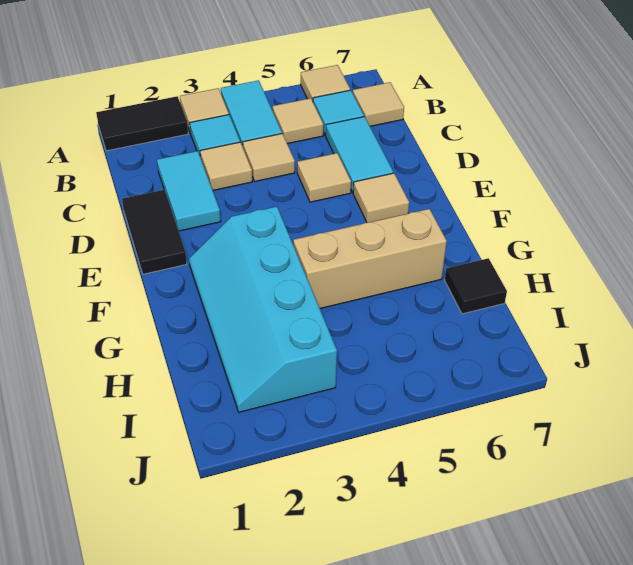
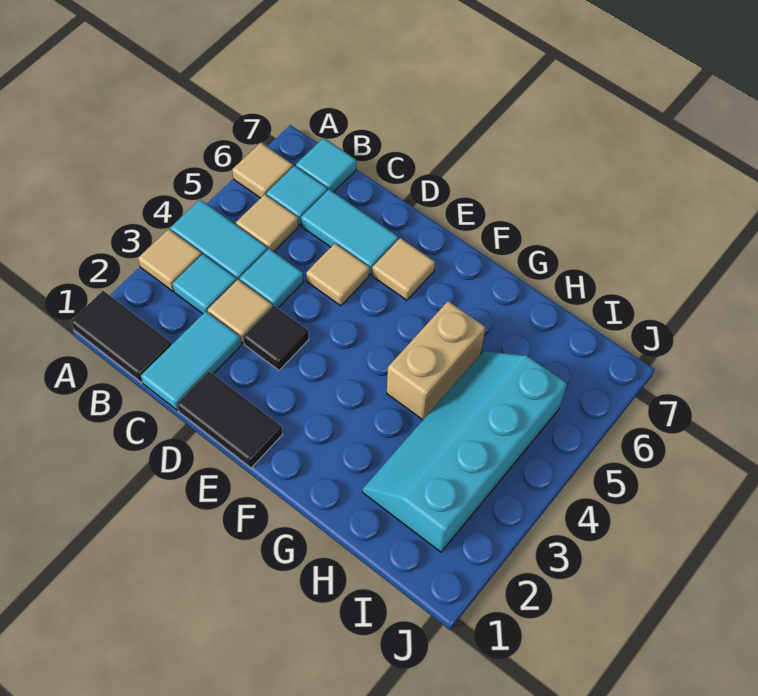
black 1x2 tile [96,96,188,151] -> black 1x2 tile turned to [71,291,172,382]
tan 1x1 tile [353,82,404,126] -> cyan 1x1 tile [296,138,356,192]
cyan 1x2 tile [157,151,221,231] -> cyan 1x2 tile turned to [141,311,241,410]
tan 1x1 tile [243,134,295,181] -> cyan 1x1 tile [240,249,304,308]
cyan 2x4 slope [189,207,337,412] -> cyan 2x4 slope turned to [363,351,567,552]
tan 1x3 brick [293,209,447,308] -> tan 1x2 brick [387,301,485,420]
black 1x1 tile [445,258,507,314] -> black 1x1 tile moved to [243,305,309,370]

